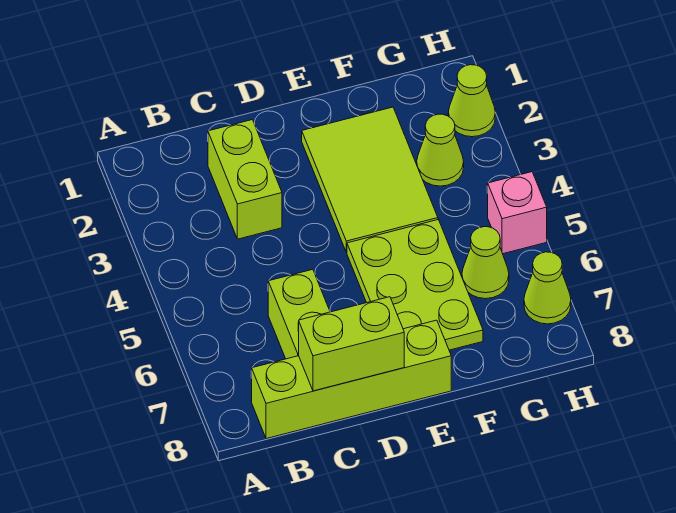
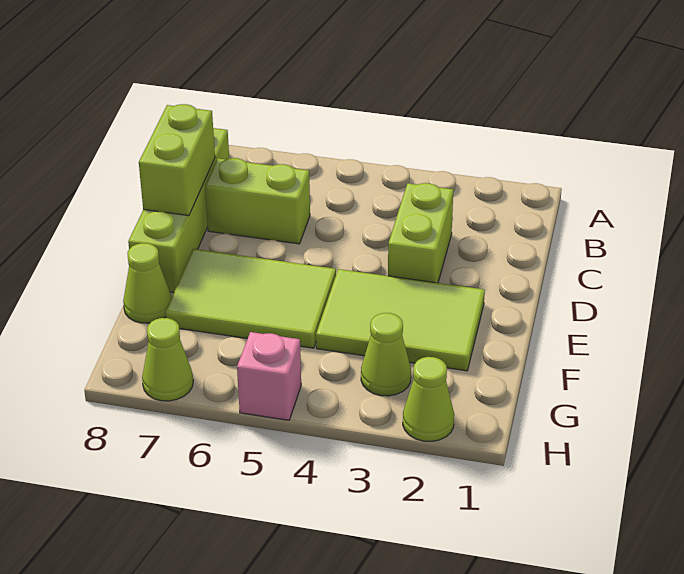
lime 1x2 brick [208,120,282,239] -> lime 1x2 brick turned to [388,183,453,283]
lime 2x3 plate [347,220,483,350] -> lime 2x3 tile [166,249,336,348]
lime 1x1 cone [462,227,509,299] -> lime 1x1 cone moved to [123,243,172,323]

